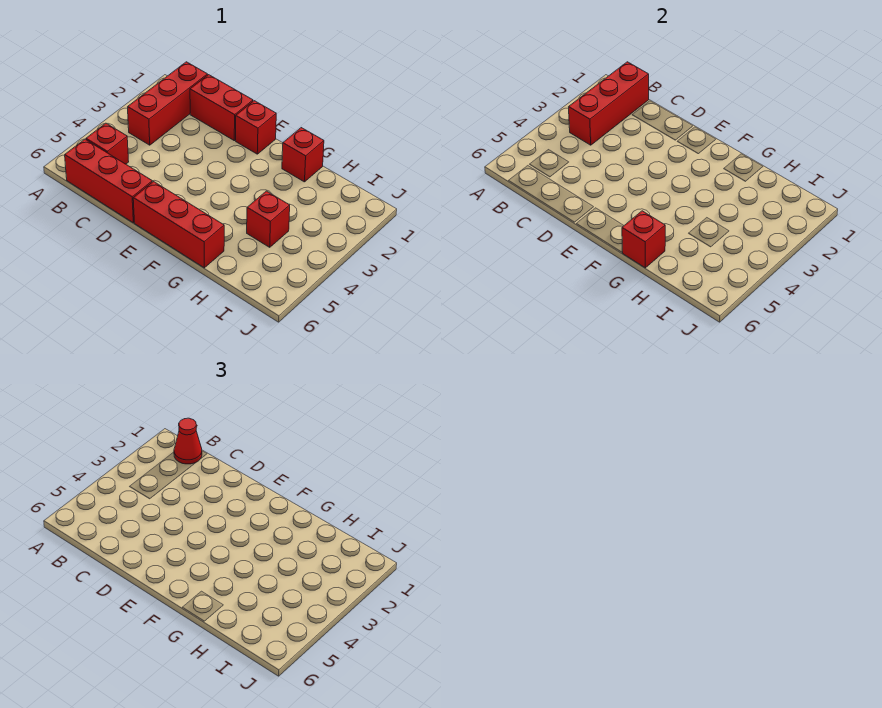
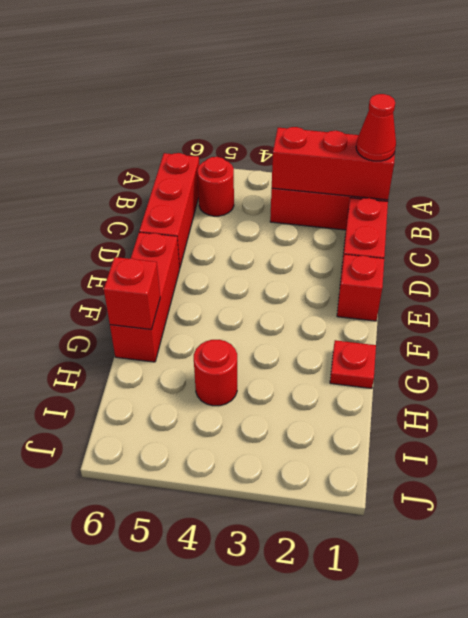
red 1x1 brick [86,123,129,164] -> red 1x1 round brick [198,157,234,216]
red 1x1 brick [282,128,324,182] -> red 1x1 plate [330,340,376,388]
red 1x1 brick [247,191,290,247] -> red 1x1 round brick [194,340,237,406]

